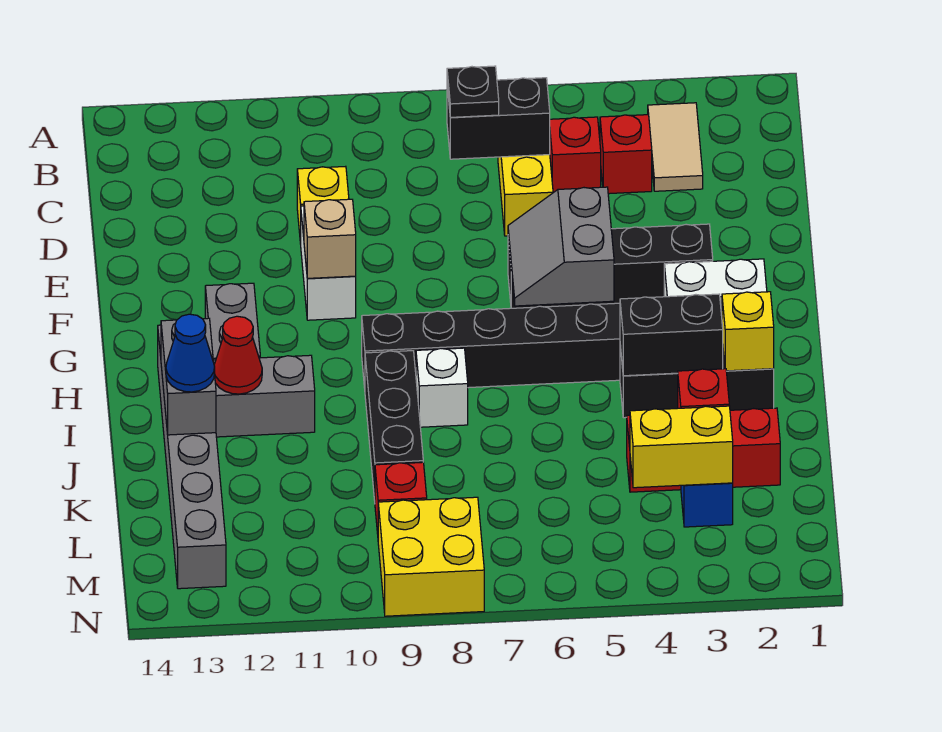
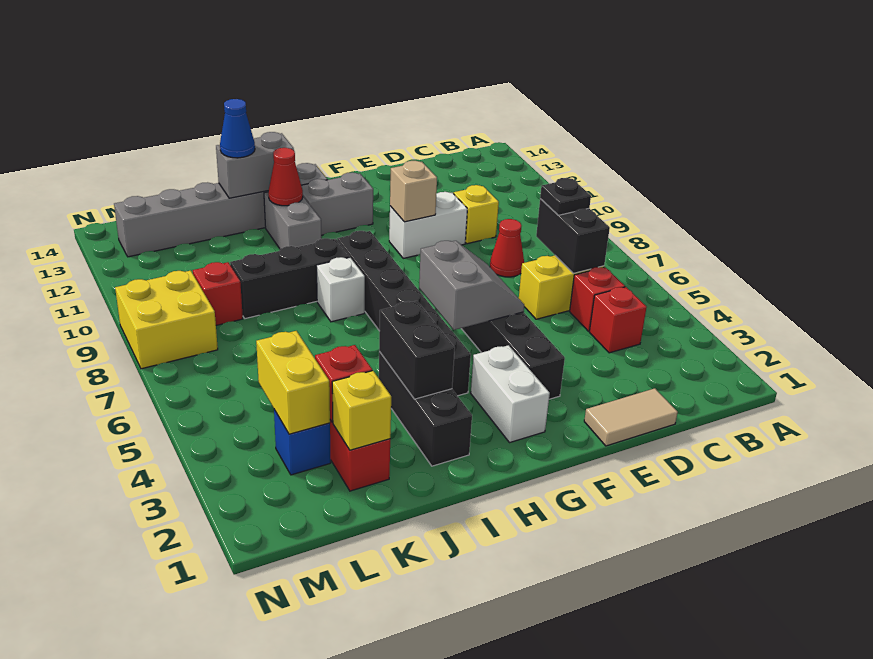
tan 1x2 tile [648,103,703,191] -> tan 1x2 tile moved to [584,388,678,446]
none -> red 1x1 cone [490,219,524,277]
grey 2x2 slope [508,187,614,306] -> grey 2x2 slope turned to [419,241,524,330]
yellow 1x1 brick [722,292,774,371] -> yellow 1x1 brick moved to [332,371,391,450]

